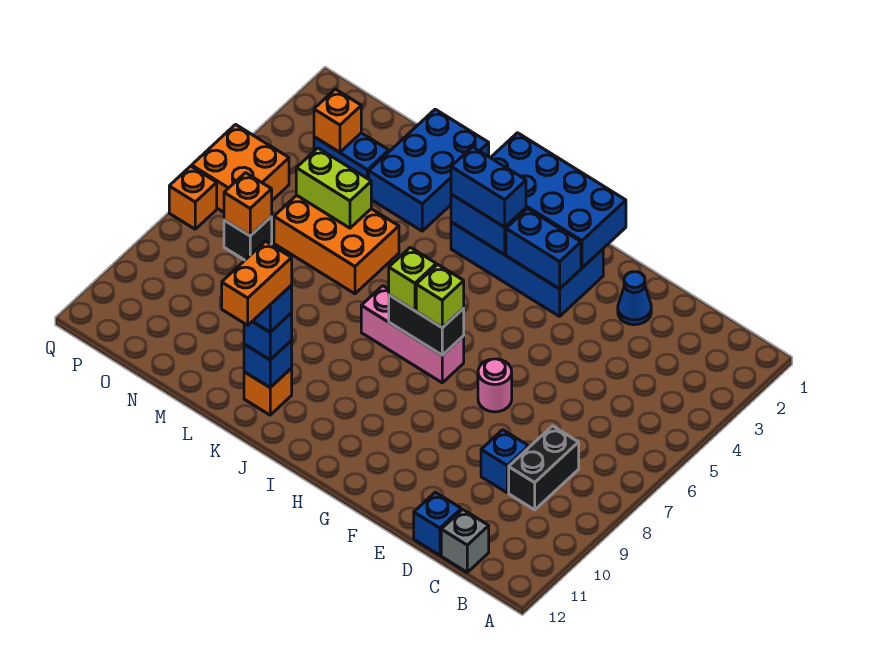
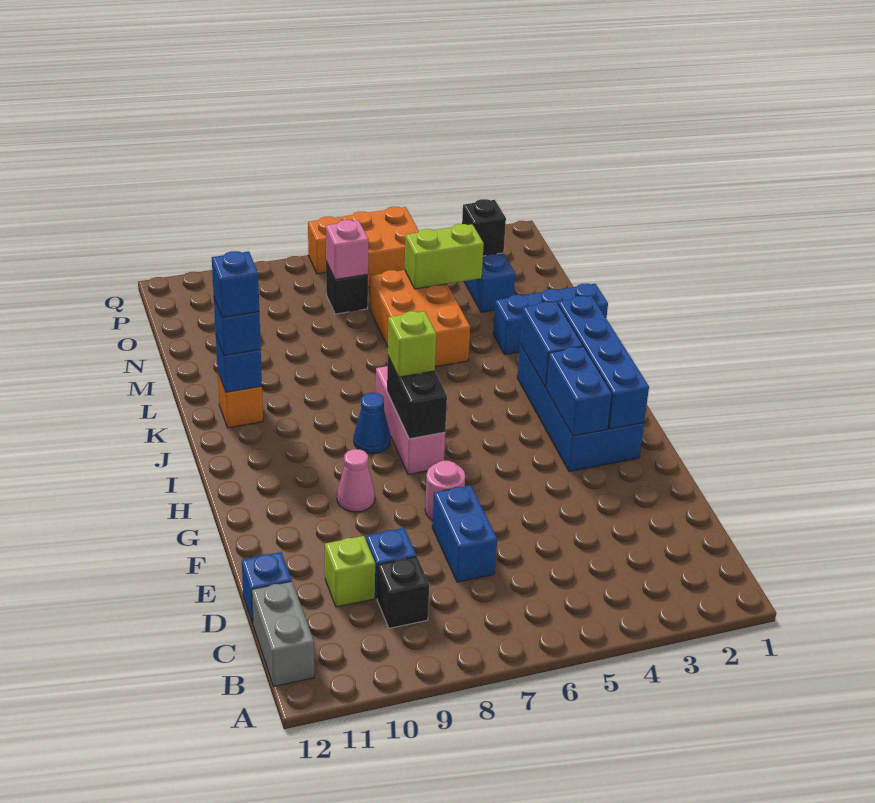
black 1x2 brick [509,426,579,510] -> black 1x1 brick [377,556,429,628]
grey 1x1 brick [441,509,489,572] -> grey 1x2 brick [252,581,314,686]
blue 1x1 cone [618,272,651,325] -> blue 1x1 cone moved to [354,393,391,454]
blue 2x4 brick [491,133,626,268] -> blue 1x4 brick [558,296,649,429]
none -> pink 1x1 cone [337,449,375,512]
lime 1x1 brick [416,264,464,328] -> lime 1x1 brick moved to [325,536,375,607]
blue 1x2 brick [451,147,526,227] -> blue 1x2 brick moved to [432,485,497,582]
orange 1x2 brick [222,241,292,325] -> none
blue 2x3 brick [369,109,489,231] -> blue 1x3 brick [493,284,608,355]
lime 1x2 brick [296,148,371,228] -> lime 1x2 brick turned to [405,224,484,289]
orange 1x1 brick [314,89,361,152] -> black 1x1 brick [462,199,506,256]
orange 1x1 brick [224,173,272,236] -> pink 1x1 brick [326,220,369,280]

